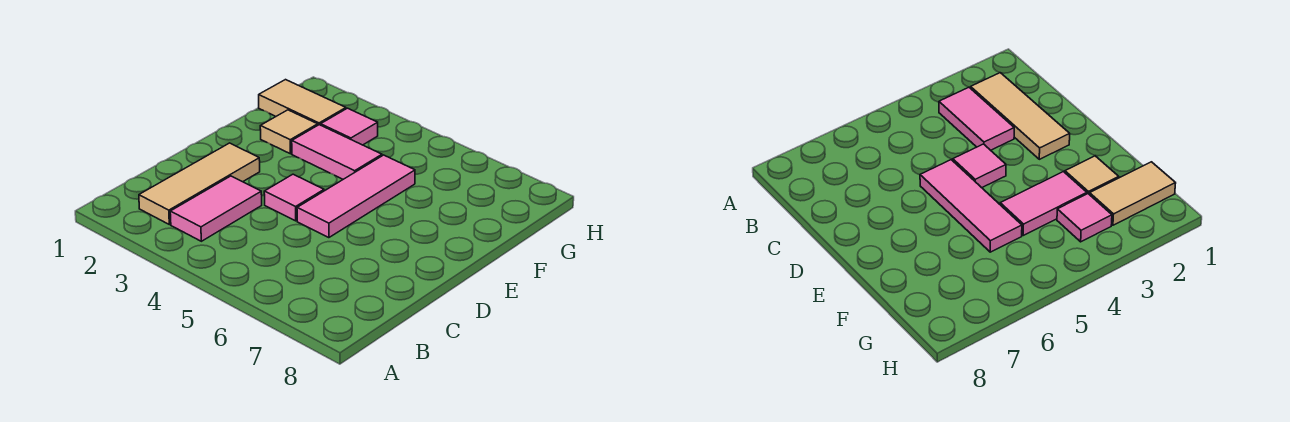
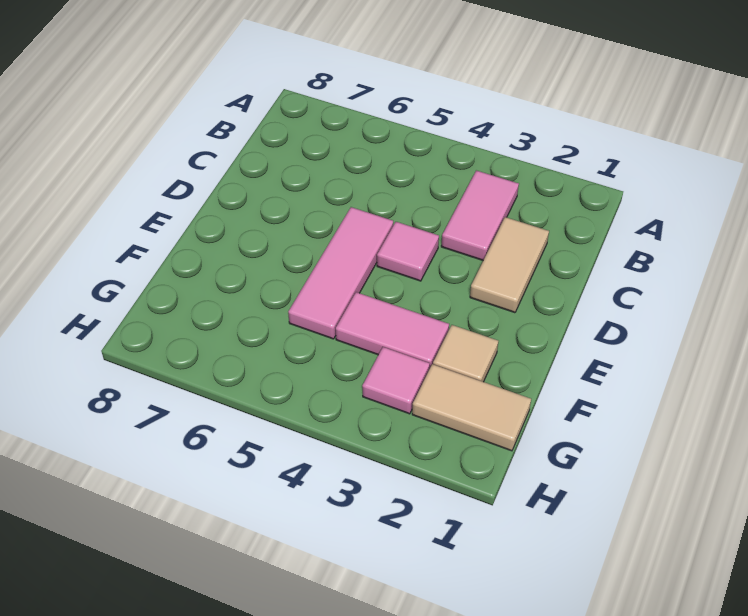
tan 1x3 tile [139,143,260,225] -> tan 1x2 tile [470,217,549,313]

